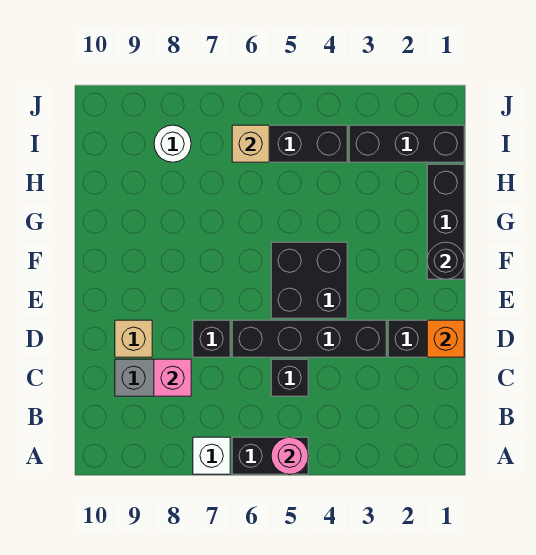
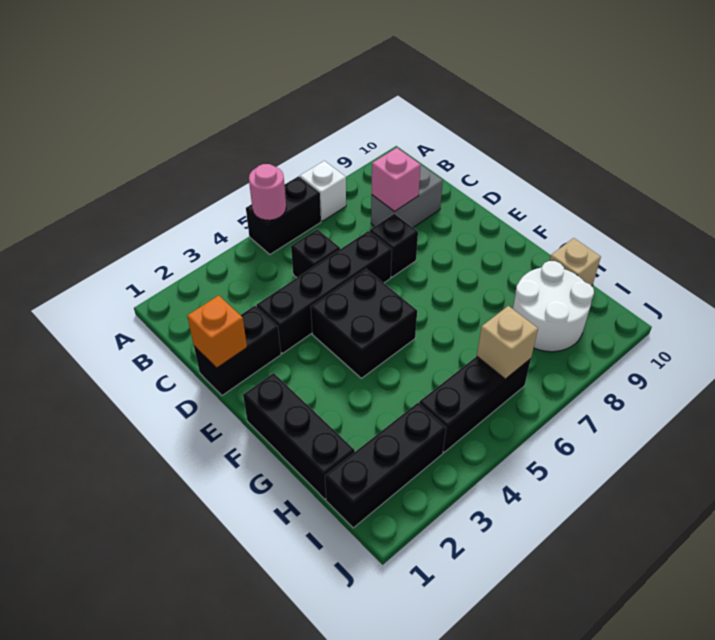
tan 1x1 brick [115,320,152,357] -> tan 1x1 brick moved to [550,238,601,286]
black 1x1 round brick [427,242,464,279] -> none
white 1x1 round brick [154,125,191,162] -> white 2x2 round brick [513,261,594,352]

